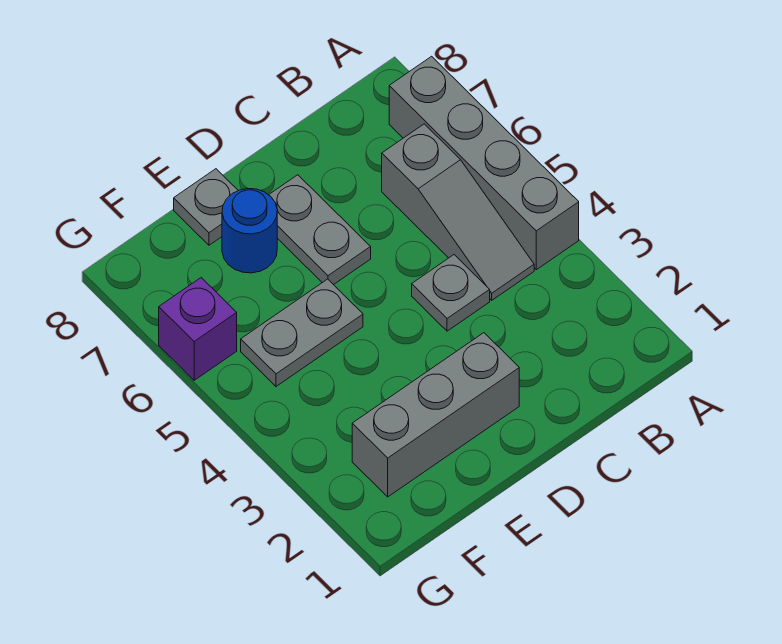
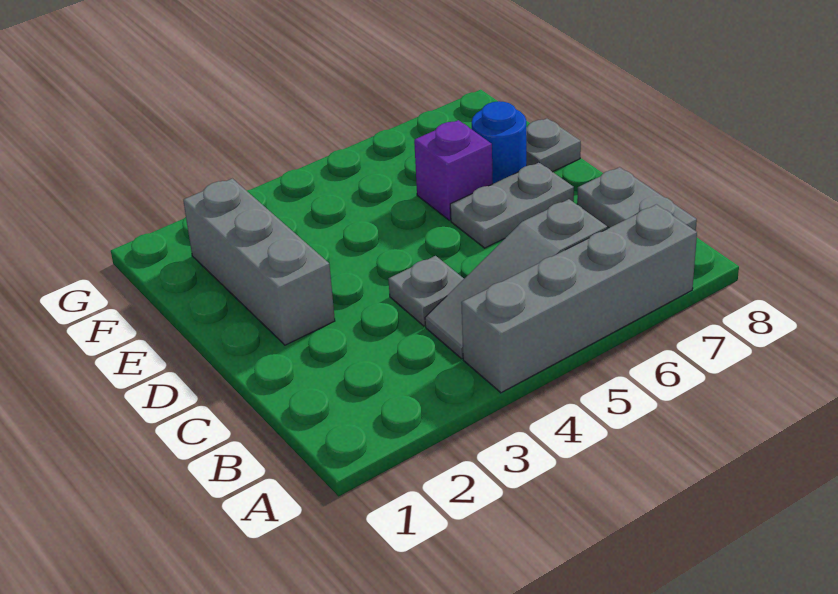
grey 1x2 plate [241,279,363,386] -> grey 1x2 plate moved to [577,167,697,231]
purple 1x1 brick [159,278,237,380] -> purple 1x1 brick moved to [414,120,493,220]

